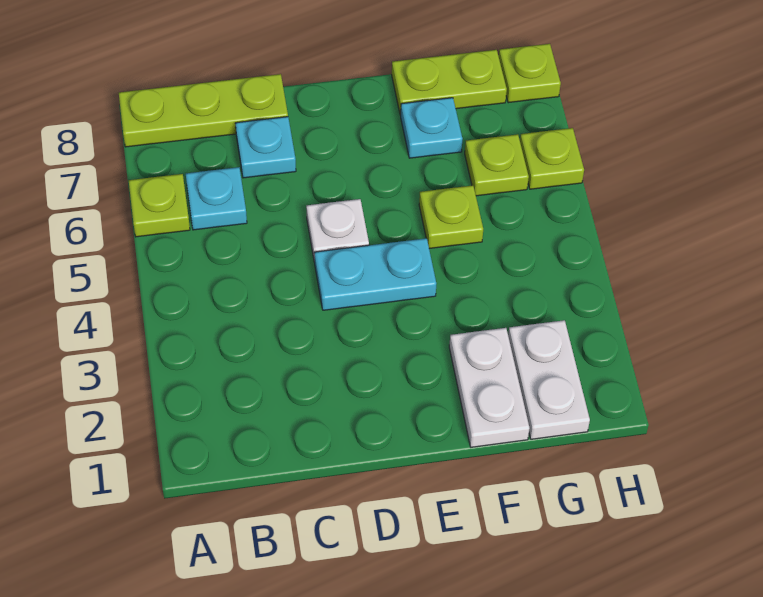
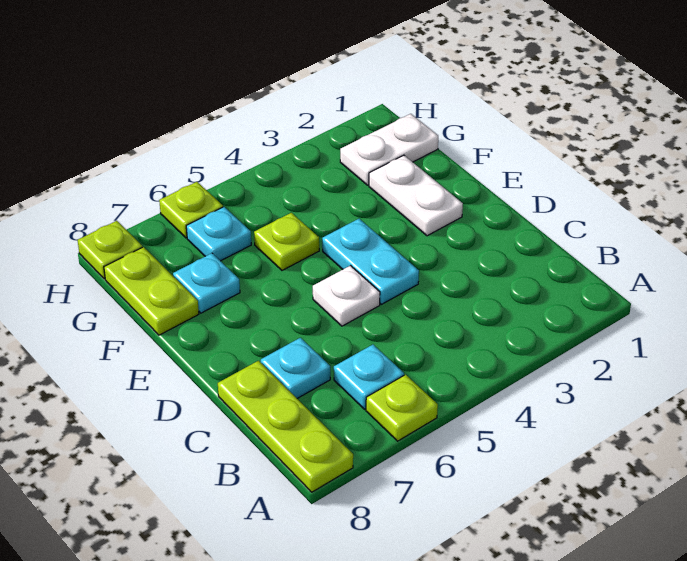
white 1x2 plate [449,328,530,447] -> white 1x2 plate turned to [369,155,463,236]
lime 1x1 plate [465,134,529,196] -> cyan 1x1 plate [186,207,251,261]

